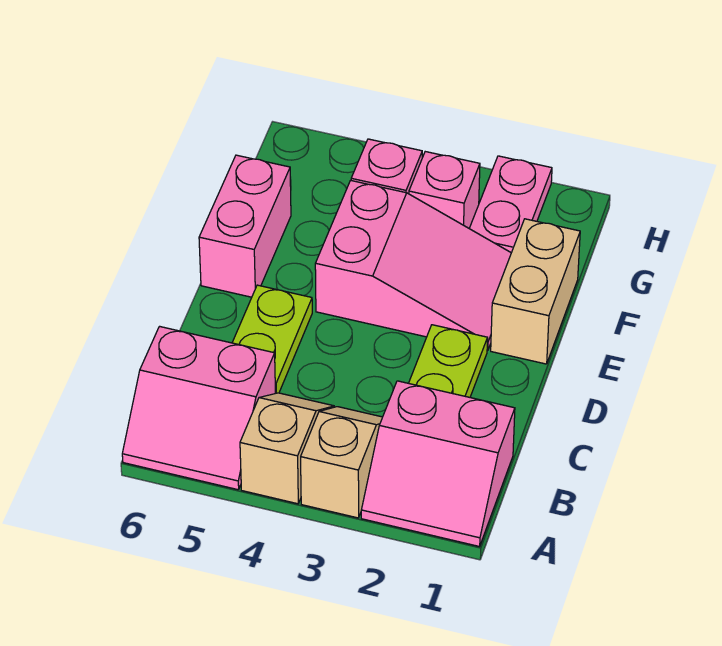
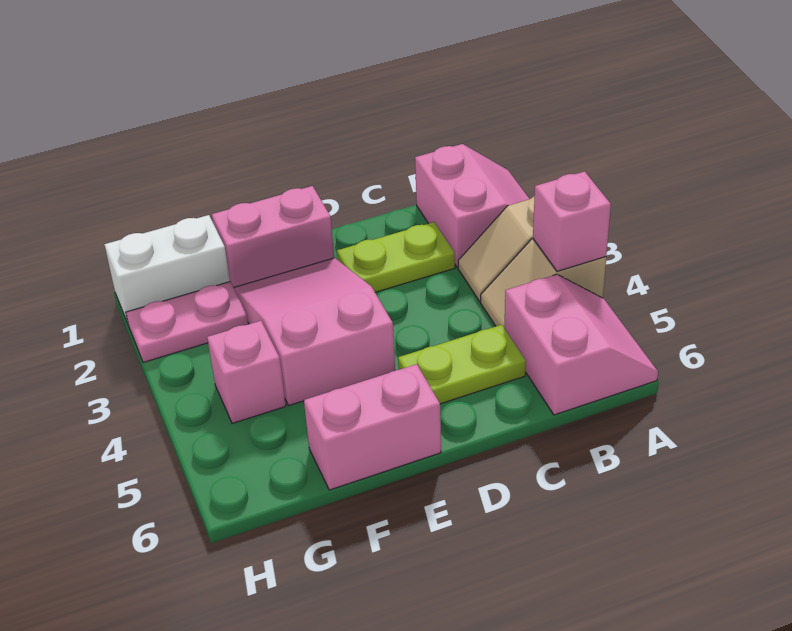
tan 1x2 brick [491,219,580,364] -> pink 1x2 brick [212,186,334,288]
none -> white 1x2 brick [104,215,230,326]
pink 1x1 brick [409,152,480,228] -> pink 1x1 brick moved to [533,171,611,271]

